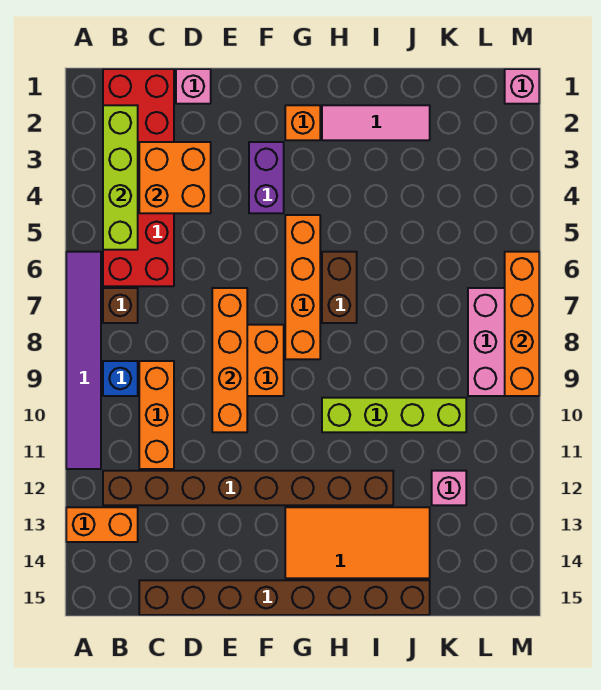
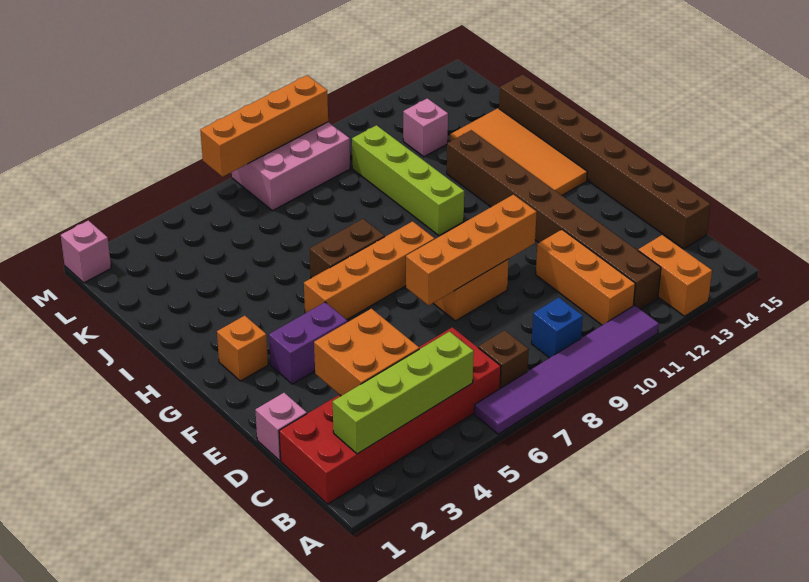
orange 1x3 brick [139,361,174,469] -> orange 1x3 brick turned to [536,230,635,325]
pink 1x3 tile [322,105,430,140] -> none

